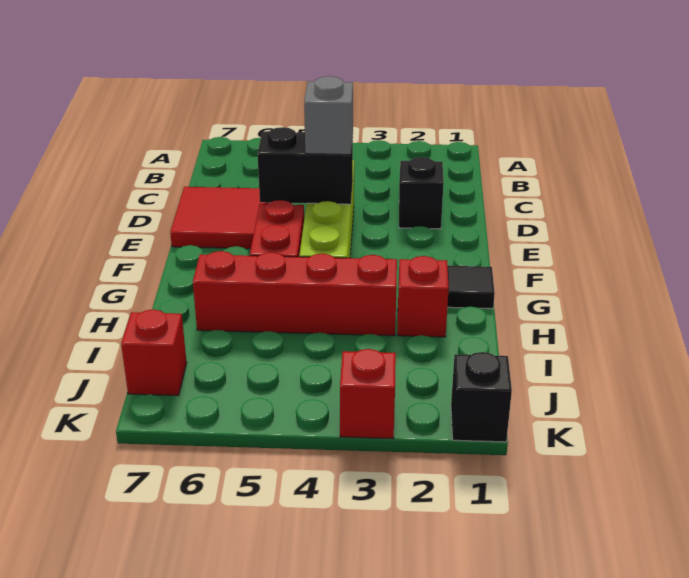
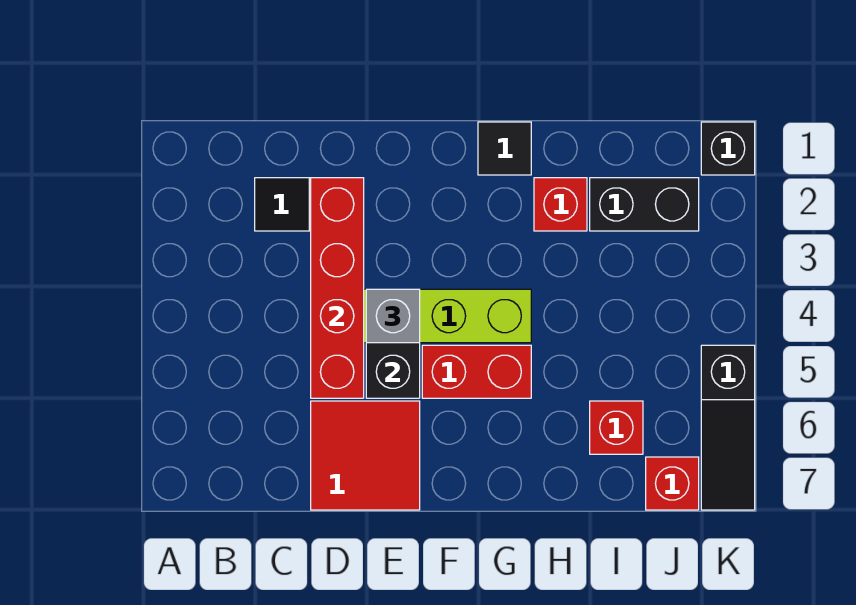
red 1x4 brick [193,251,397,336] -> red 1x4 brick moved to [311,178,364,398]
none -> black 1x2 brick [590,178,699,231]
red 1x1 brick [340,349,396,439] -> red 1x1 brick moved to [590,401,643,454]
none -> black 1x3 slope [701,345,755,510]

